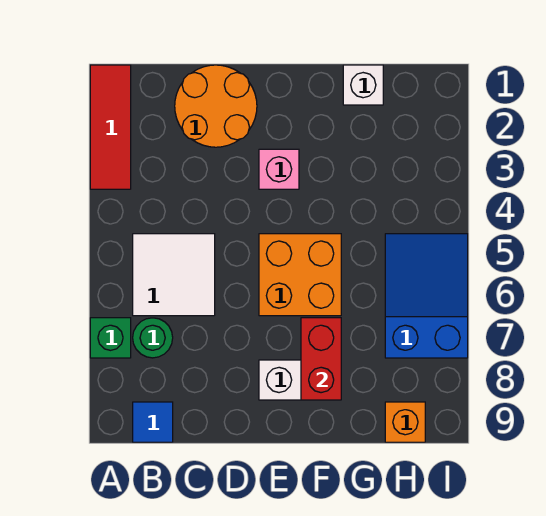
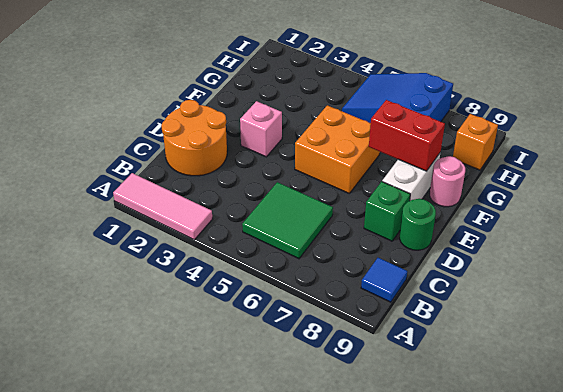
red 1x3 tile [90,65,131,189] -> pink 1x3 tile [113,173,212,240]
green 1x1 brick [90,318,131,358] -> green 1x1 brick moved to [364,182,410,241]
white 2x2 tile [133,234,215,316] -> green 2x2 tile [242,182,333,259]
green 1x1 round brick [133,318,173,358] -> green 1x1 round brick moved to [400,199,436,250]
none -> pink 1x1 round brick [430,156,465,207]
white 1x1 brick [343,65,383,105] -> none

